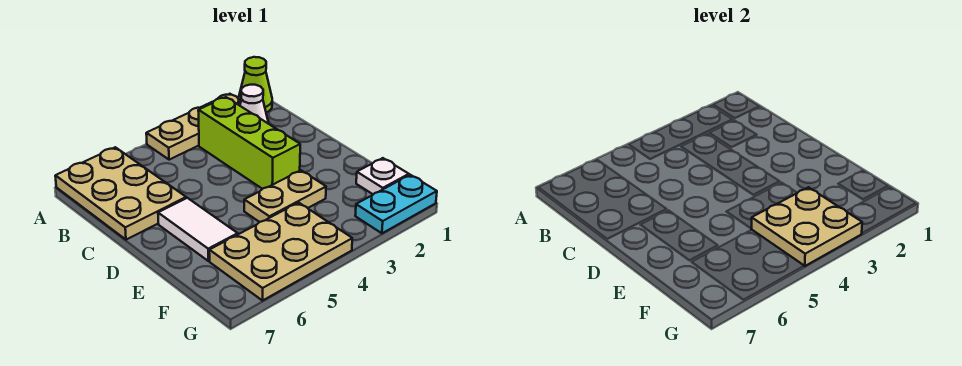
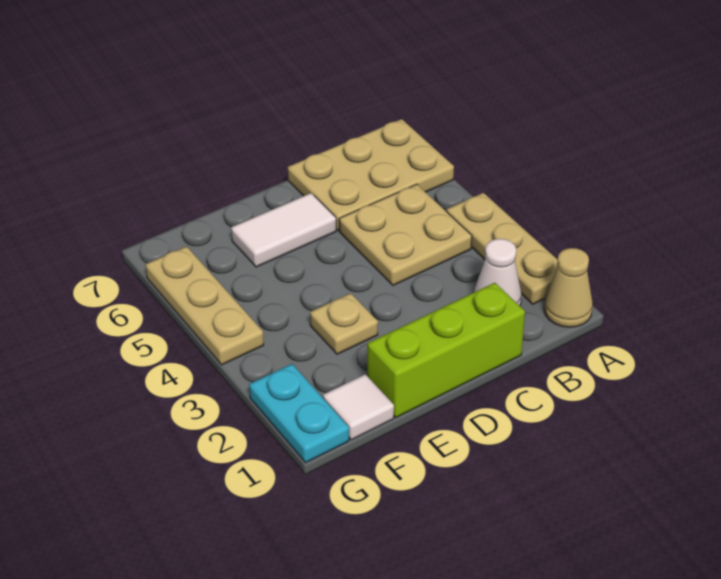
lime 1x1 cone [239,57,272,113] -> tan 1x1 cone [544,248,593,327]
lime 1x3 brick [198,97,300,189] -> lime 1x3 brick moved to [367,283,525,418]
tan 1x2 plate [244,170,326,222] -> tan 1x1 plate [310,293,378,354]
white 1x1 plate [356,158,409,194] -> white 1x1 tile [323,374,394,440]
tan 2x2 plate [751,187,862,266] -> tan 2x2 plate moved to [339,184,472,285]
tan 2x3 plate [209,203,352,301] -> tan 1x3 plate [146,246,264,365]

